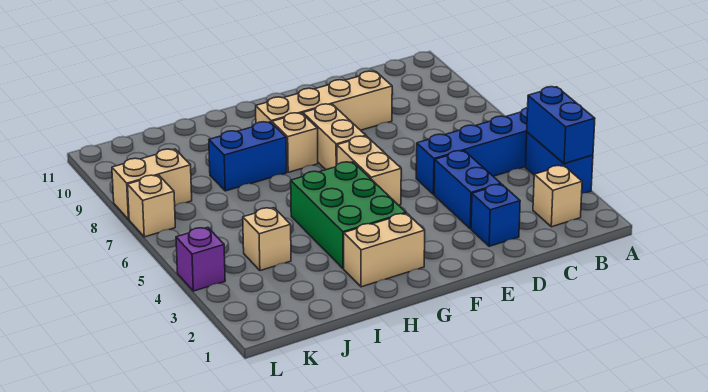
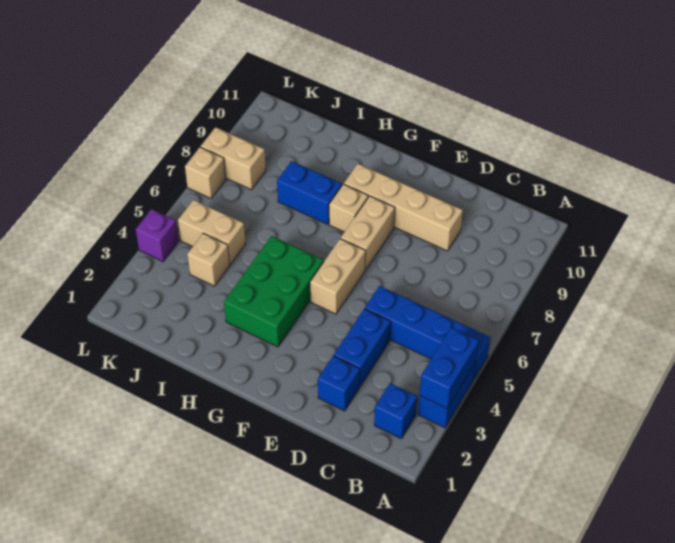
tan 1x1 brick [533,165,582,227] -> blue 1x1 brick [374,383,417,438]
tan 1x2 brick [344,213,425,287] -> tan 1x2 brick moved to [178,200,245,264]

